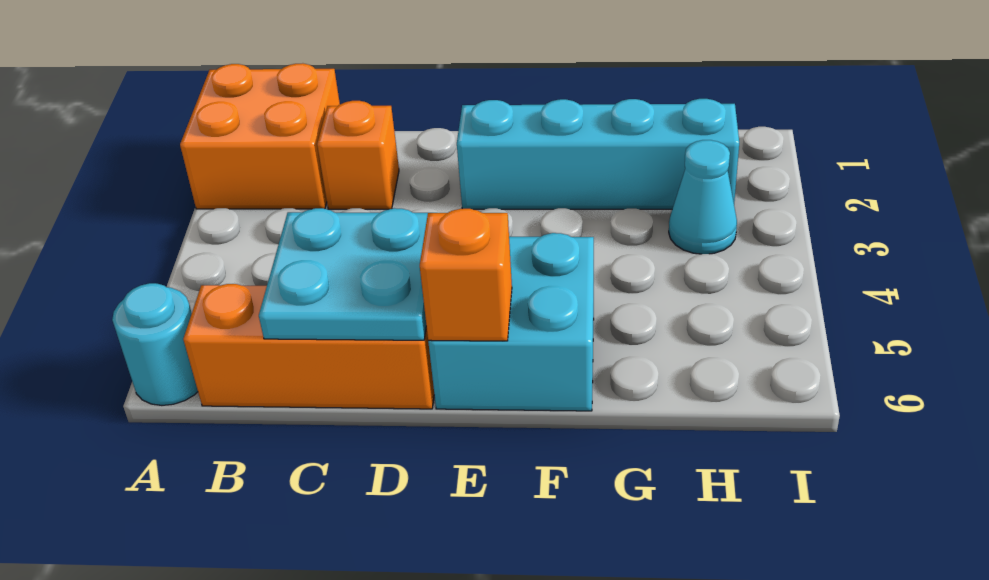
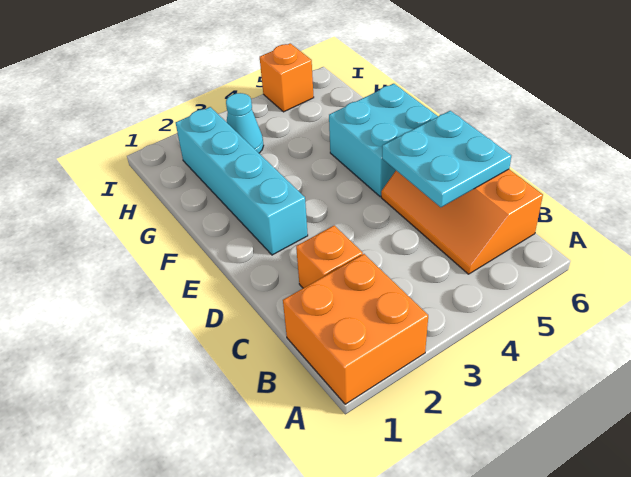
cyan 1x1 round brick [112,283,198,405] -> none
orange 1x1 brick [420,209,512,341] -> orange 1x1 brick moved to [260,43,314,112]

